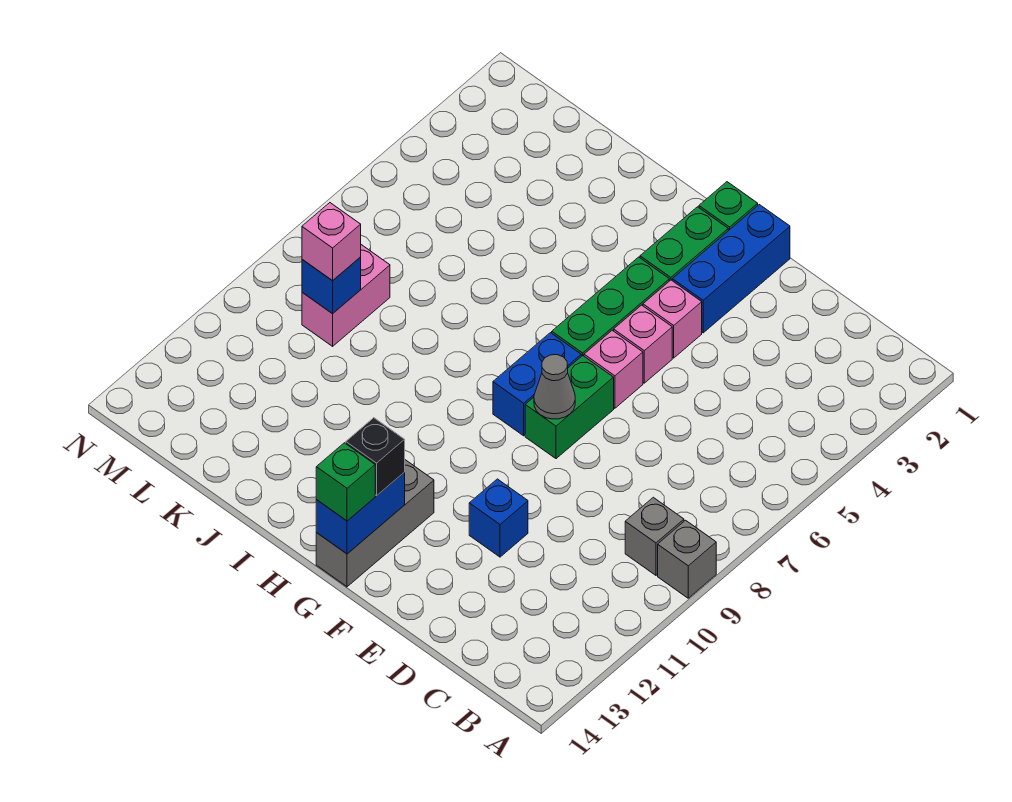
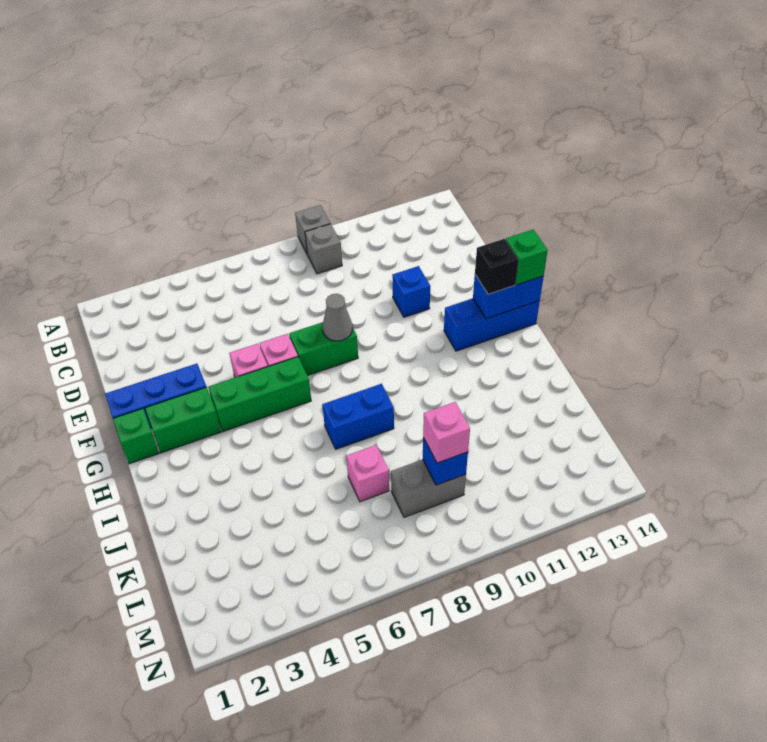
pink 1x1 brick [643,280,702,358] -> pink 1x1 brick moved to [346,445,389,502]
blue 1x2 brick [493,333,581,436] -> blue 1x2 brick moved to [322,384,394,449]
grey 1x3 brick [316,460,434,587] -> blue 1x3 brick [444,298,540,351]
pink 1x2 brick [302,245,390,346] -> grey 1x2 brick [391,459,466,517]

